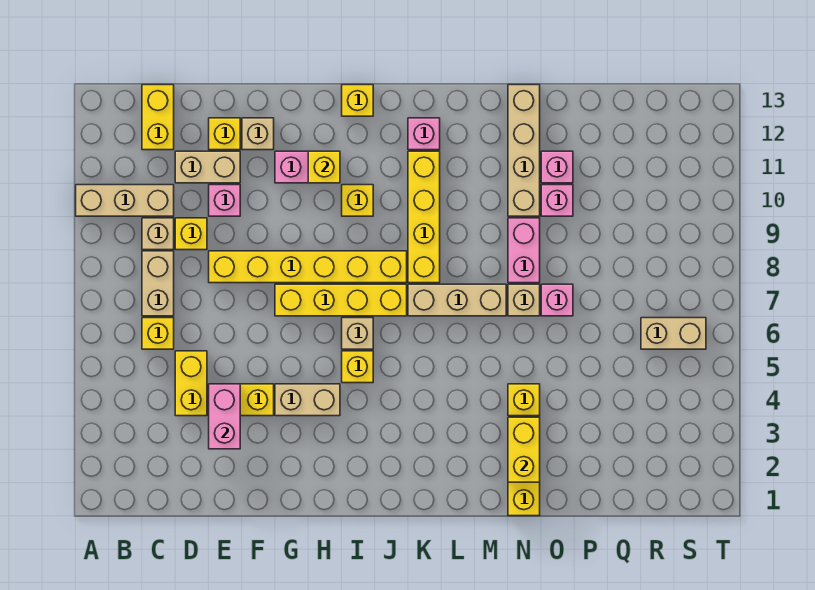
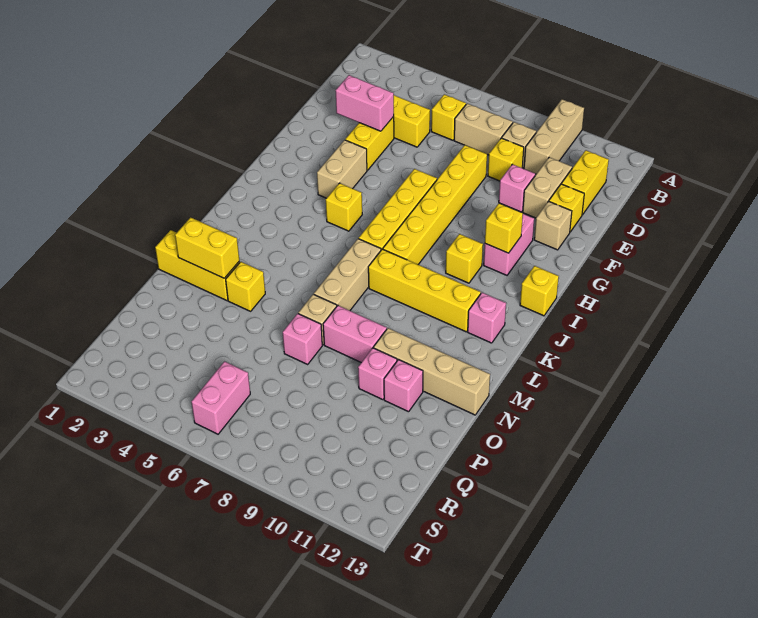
yellow 1x2 brick [142,85,174,150] -> yellow 1x2 brick turned to [561,150,609,215]
tan 1x1 brick [342,318,373,349] -> none
tan 1x2 brick [641,318,706,349] -> pink 1x2 brick [191,361,250,434]

